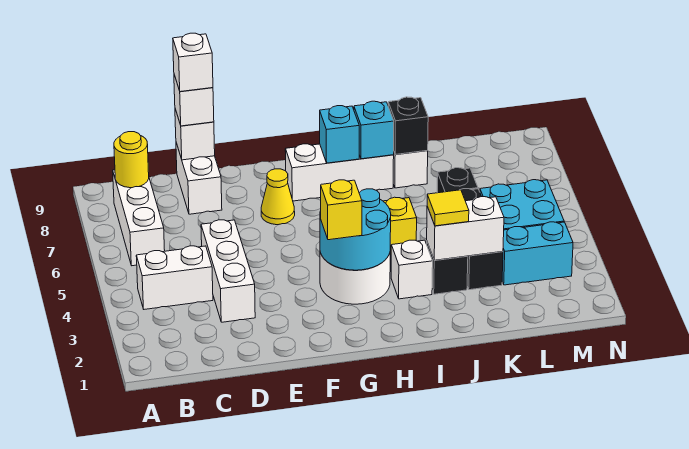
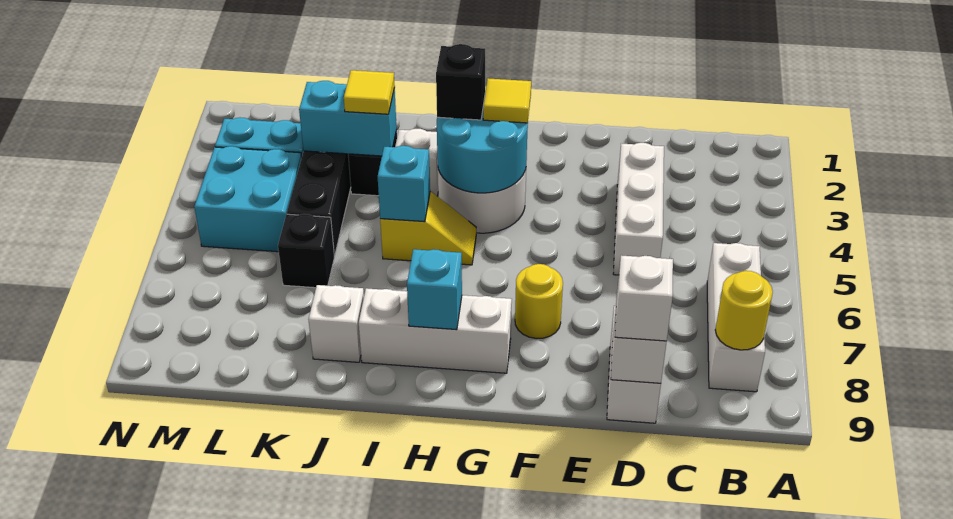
white 1x2 brick [136,246,213,309] -> none
white 1x1 brick [173,33,213,92] -> none
yellow 1x1 cone [261,169,295,225] -> yellow 1x1 round brick [515,264,563,339]
yellow 1x1 brick [321,180,362,240] -> yellow 1x1 tile [483,78,531,123]
cyan 1x1 brick [354,101,394,159] -> cyan 1x1 brick moved to [378,146,430,222]
white 1x2 brick [427,197,504,260] -> cyan 1x2 brick [299,81,397,156]
black 1x1 brick [388,97,428,155] -> black 1x1 brick moved to [436,44,485,120]

